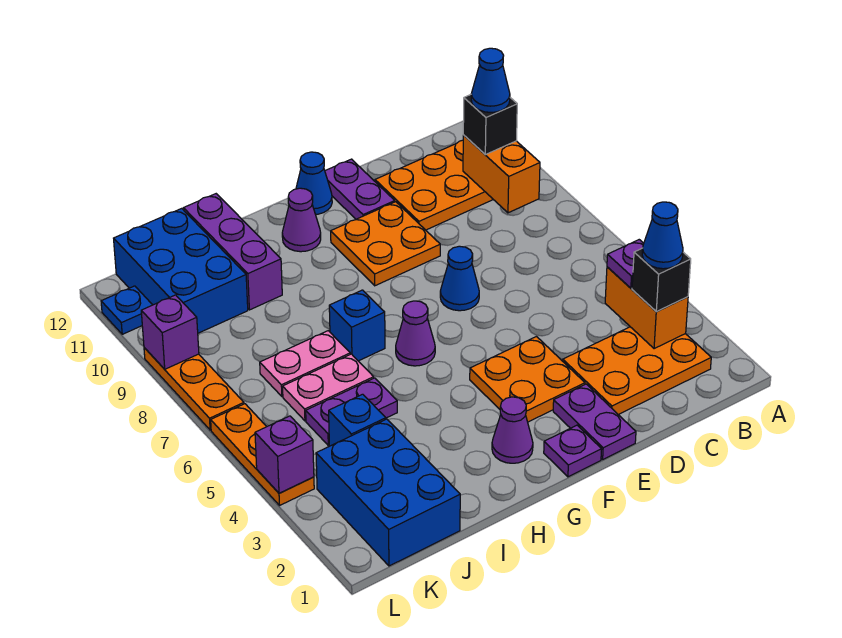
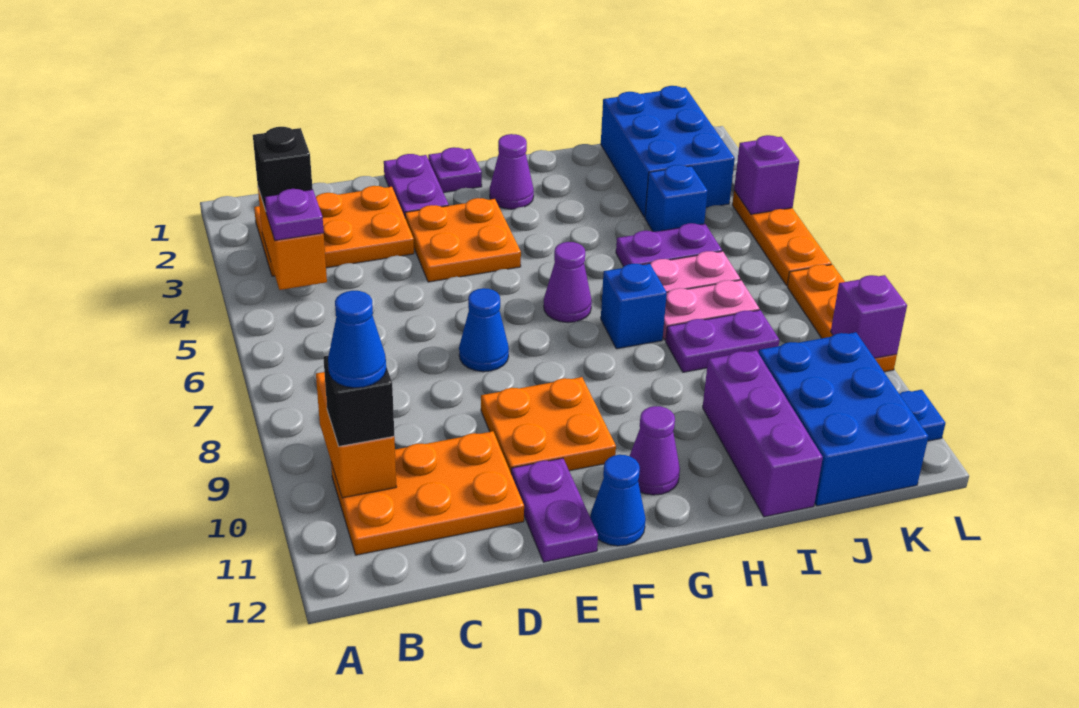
blue 1x1 cone [642,202,683,269] -> none
none -> purple 1x2 plate [666,310,779,372]

